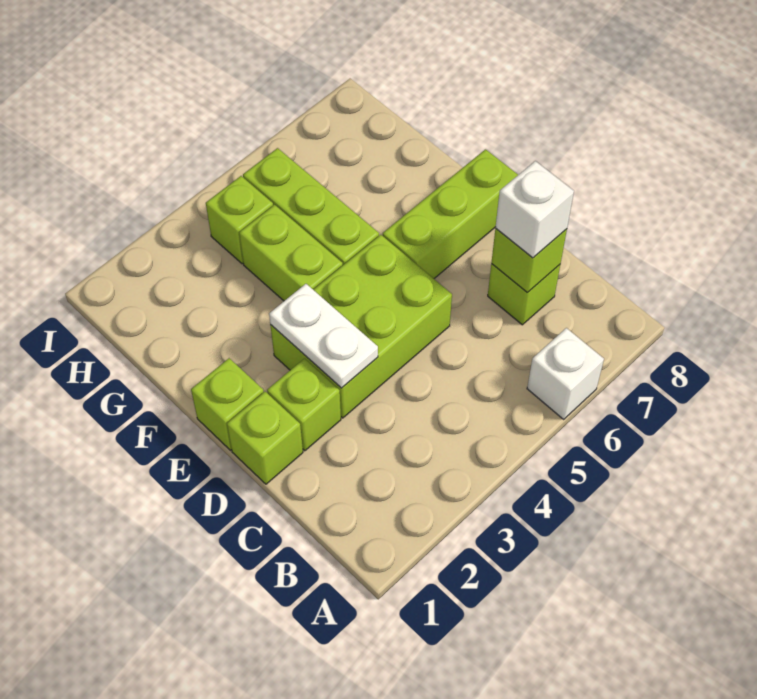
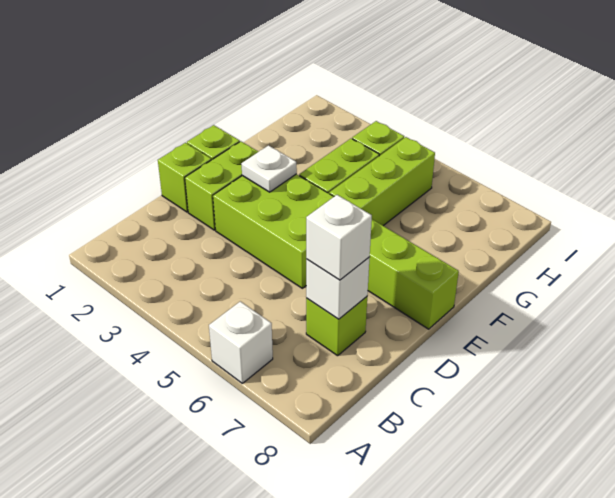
lime 1x1 brick [491,229,567,292] -> white 1x1 brick [306,257,370,319]
lime 1x1 brick [267,359,341,451] -> lime 1x2 brick [185,141,258,230]
white 1x2 plate [269,284,378,388] -> white 1x1 plate [241,145,297,192]

